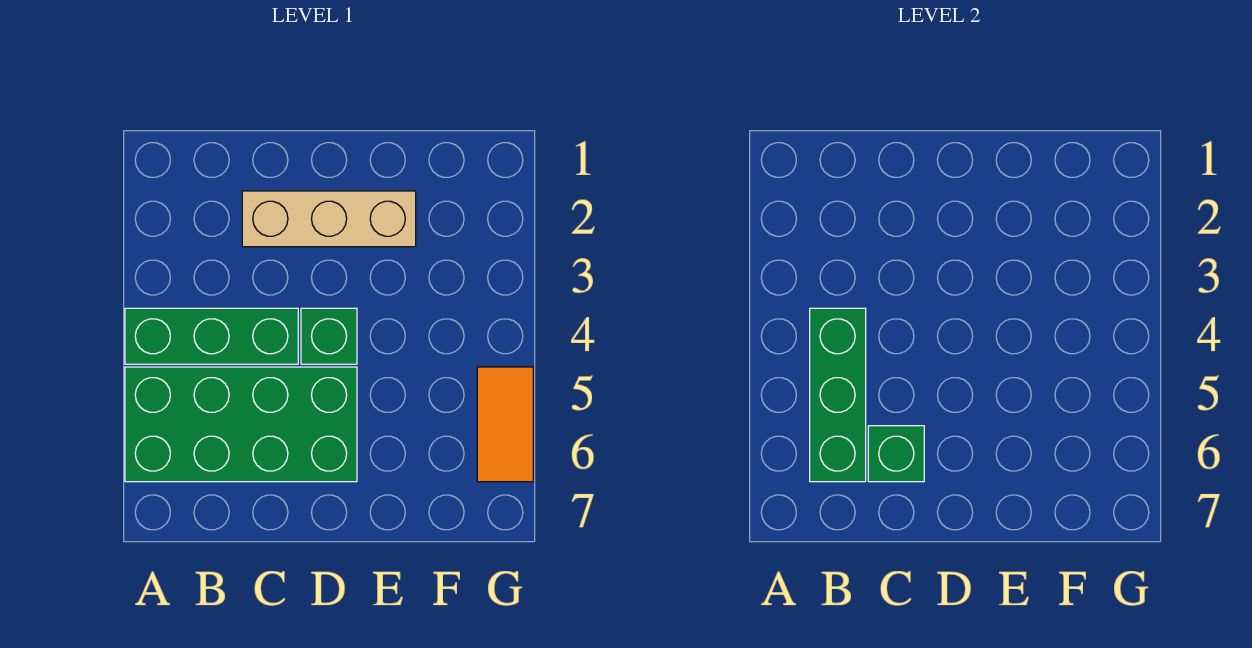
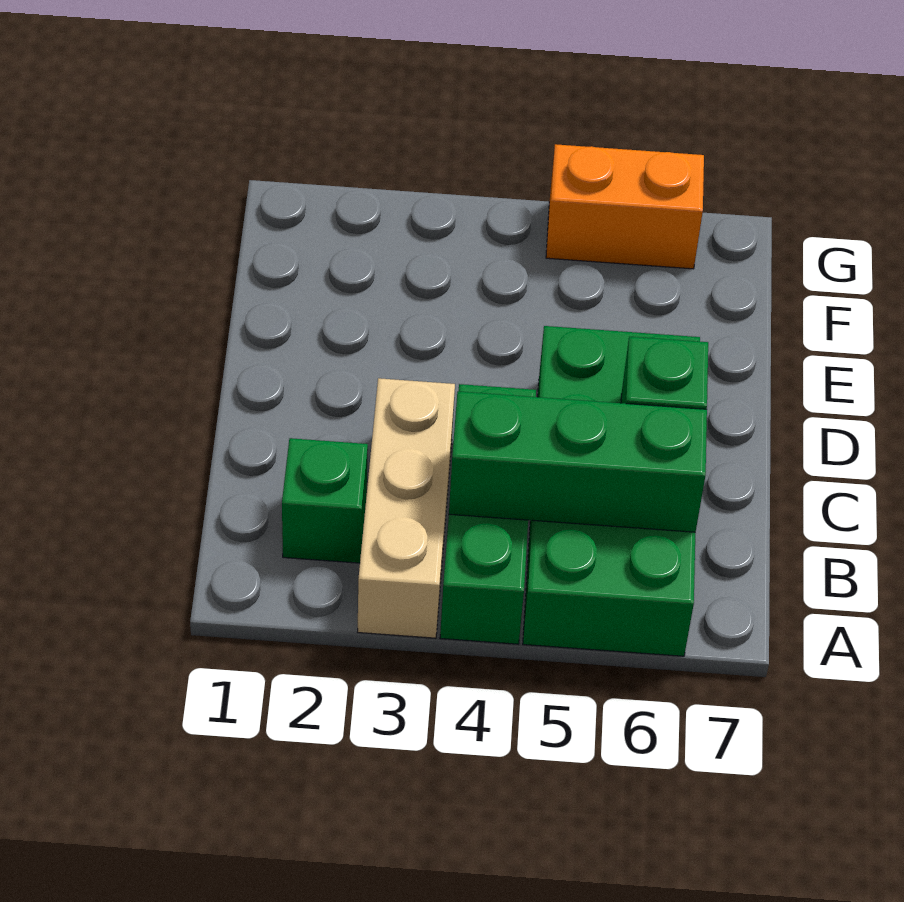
tan 1x3 brick [242,191,416,247] -> tan 1x3 brick moved to [358,378,455,638]
green 1x1 brick [301,308,357,364] -> green 1x1 brick moved to [282,438,368,563]
orange 1x2 tile [477,367,533,482] -> orange 1x2 brick [546,144,704,269]

